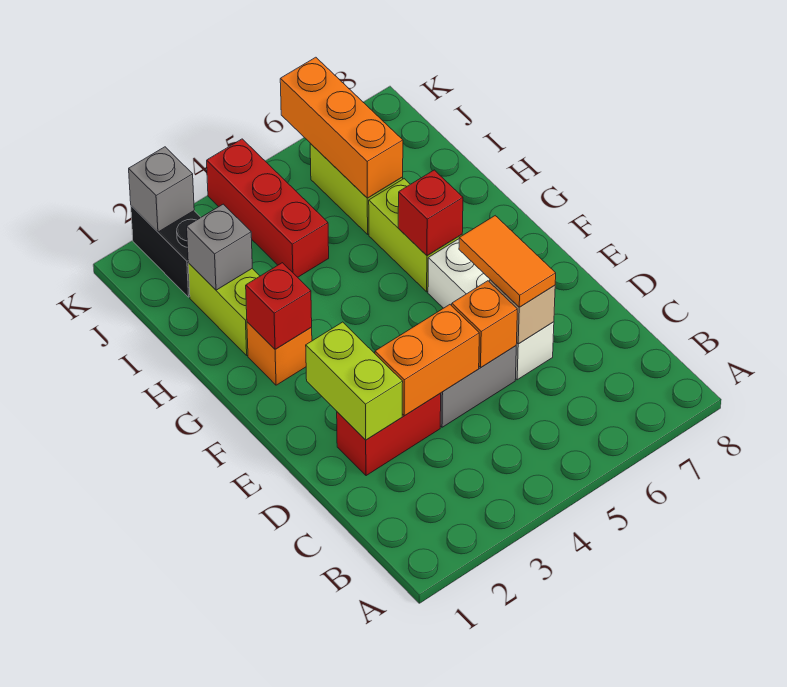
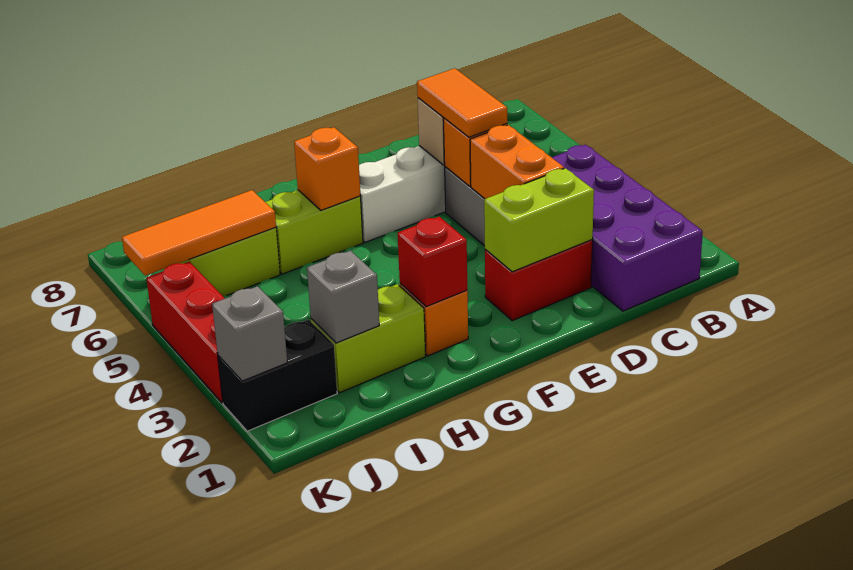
none -> purple 2x4 brick [552,145,703,311]
red 1x2 brick [337,393,441,476] -> red 1x2 brick turned to [485,240,593,321]
orange 1x2 tile [459,216,556,307] -> orange 1x2 tile turned to [417,68,507,137]
red 1x1 brick [398,170,463,255] -> orange 1x1 brick [294,127,360,210]
red 1x3 brick [207,139,329,277] -> red 1x3 brick turned to [146,262,225,403]
orange 1x3 brick [280,57,403,198] -> orange 1x3 tile [122,190,276,276]

